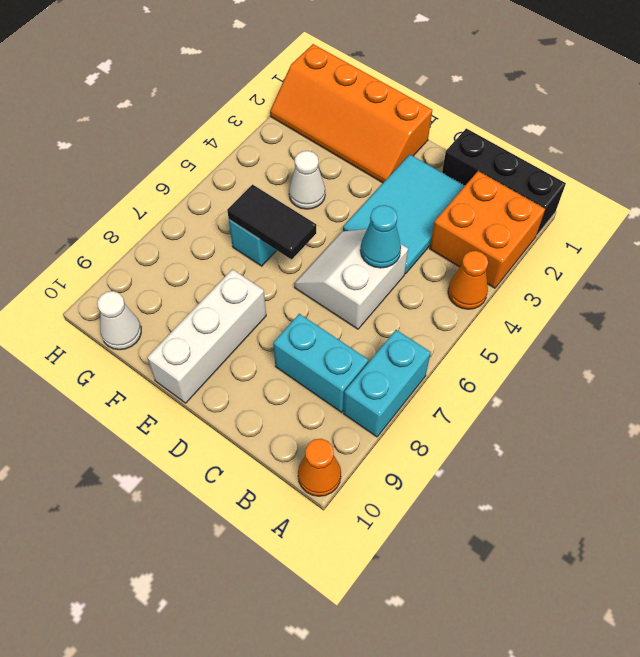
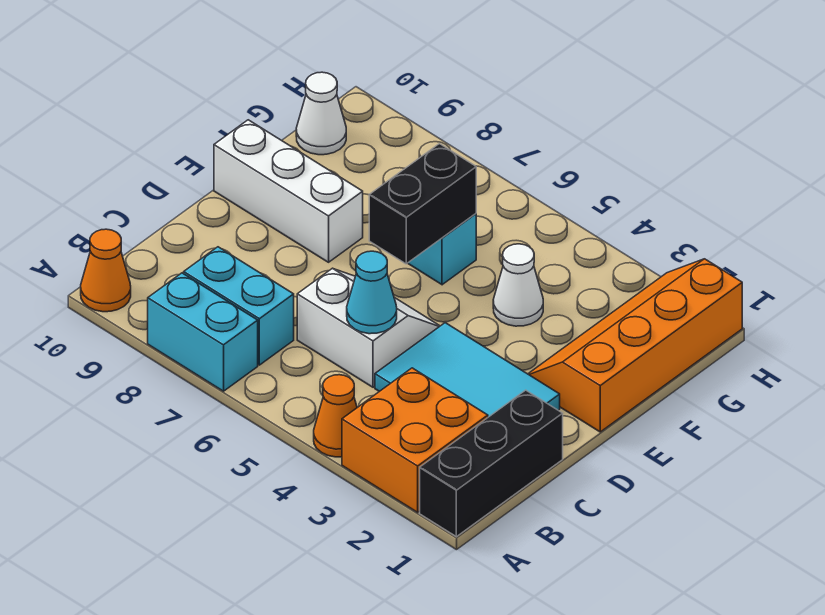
cyan 1x2 brick [273,314,368,412] -> cyan 1x2 brick turned to [184,247,294,365]
black 1x2 tile [227,185,316,259] -> black 1x2 brick [369,144,476,264]

